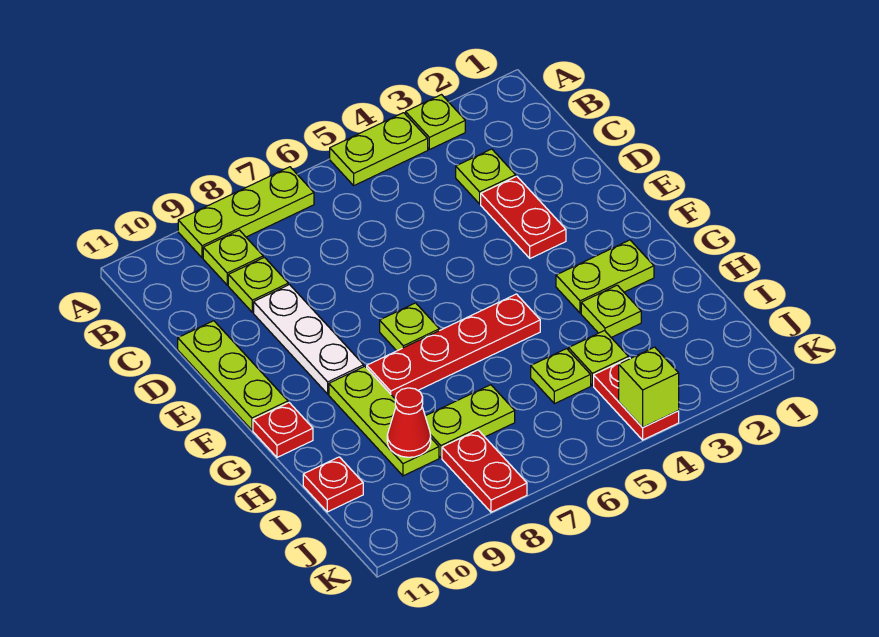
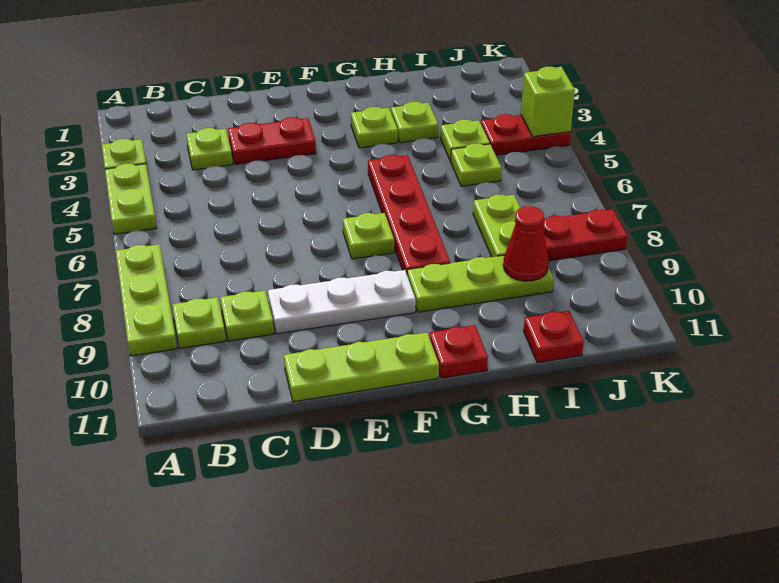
lime 1x2 plate [556,240,654,313] -> lime 1x1 plate [351,107,398,148]

